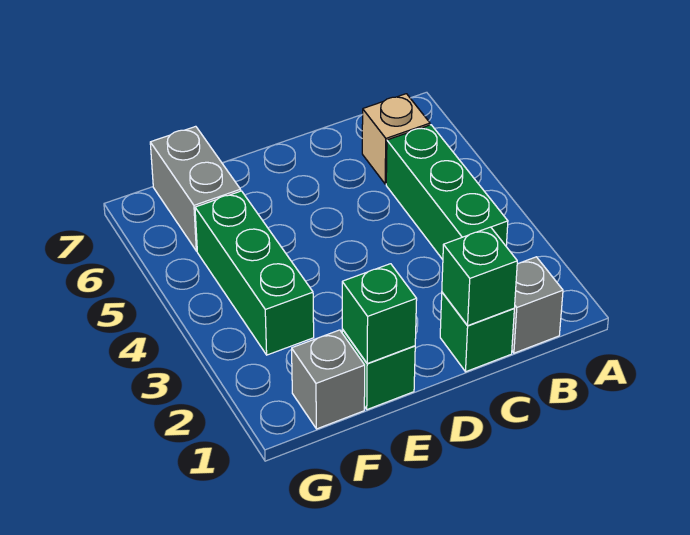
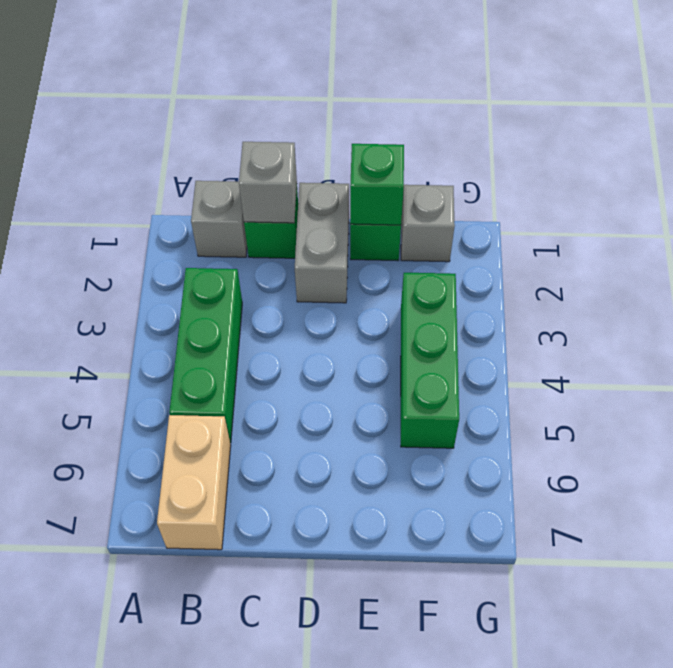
tan 1x1 brick [362,94,430,184] -> tan 1x2 brick [157,415,231,550]
green 1x1 brick [442,227,517,326] -> grey 1x1 brick [239,142,297,223]
grey 1x2 brick [150,126,241,251] -> grey 1x2 brick moved to [295,183,349,303]

